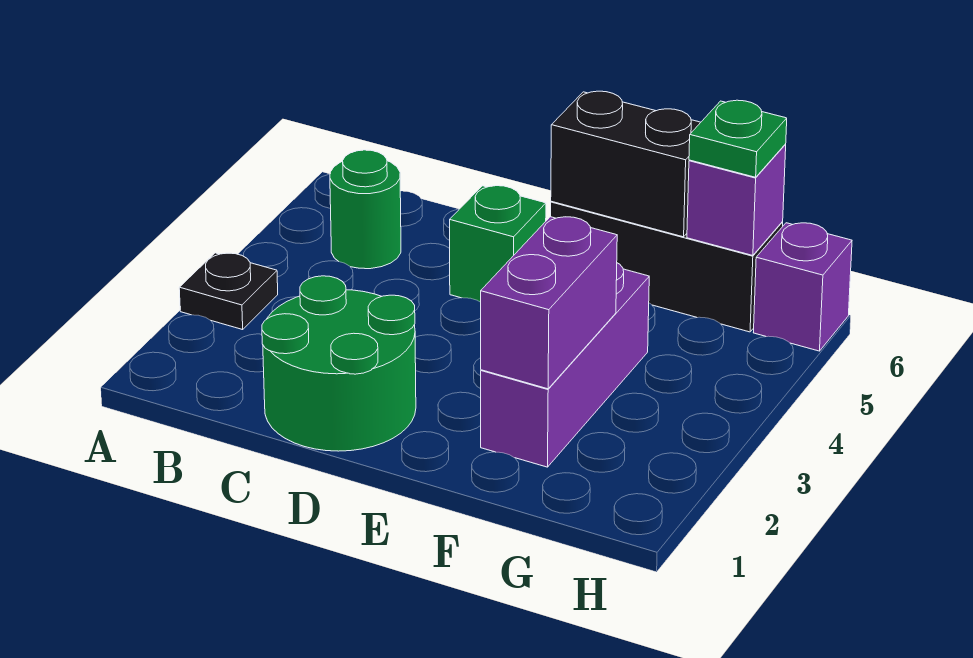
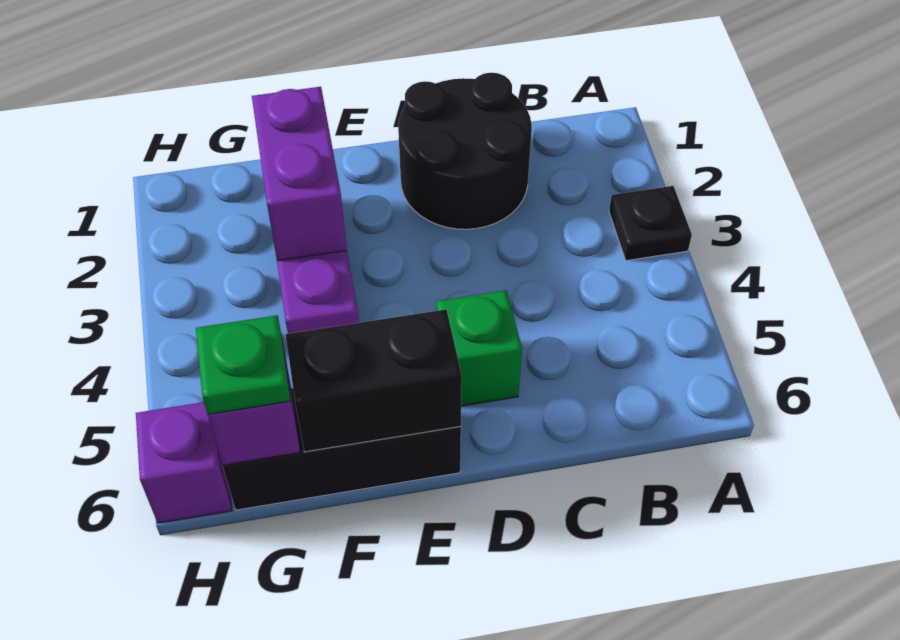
green 1x1 round brick [330,150,401,269] -> none
green 2x2 round brick [262,276,416,451] -> black 2x2 round brick [398,73,532,229]

